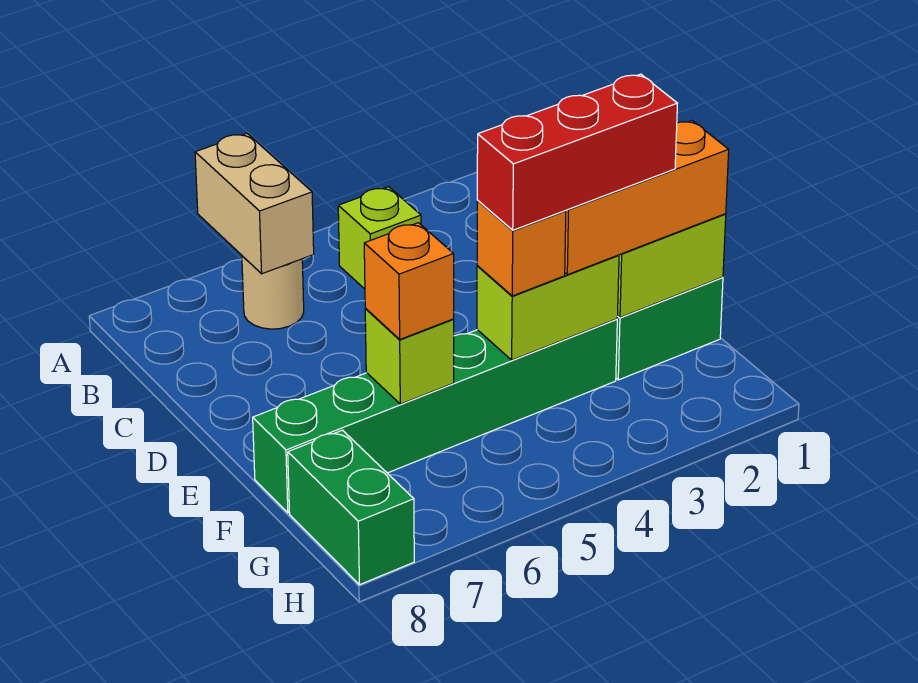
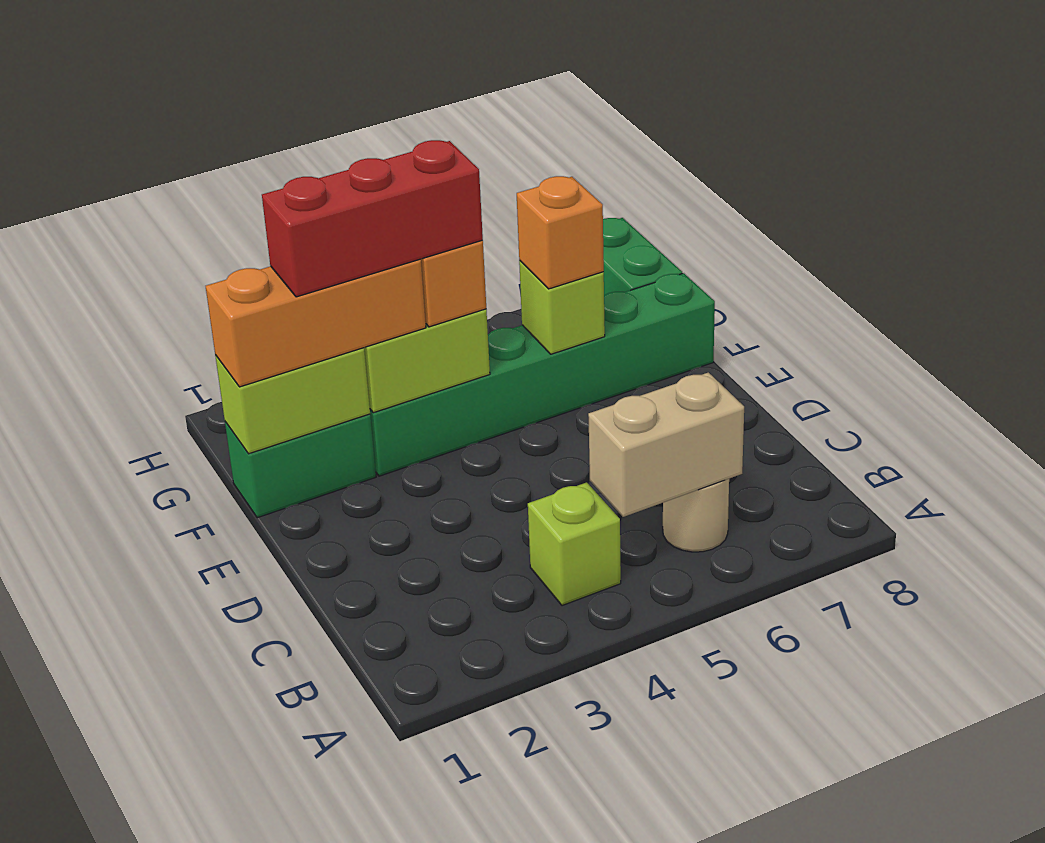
tan 1x2 brick [195,133,314,274] -> tan 1x2 brick turned to [588,372,744,517]

